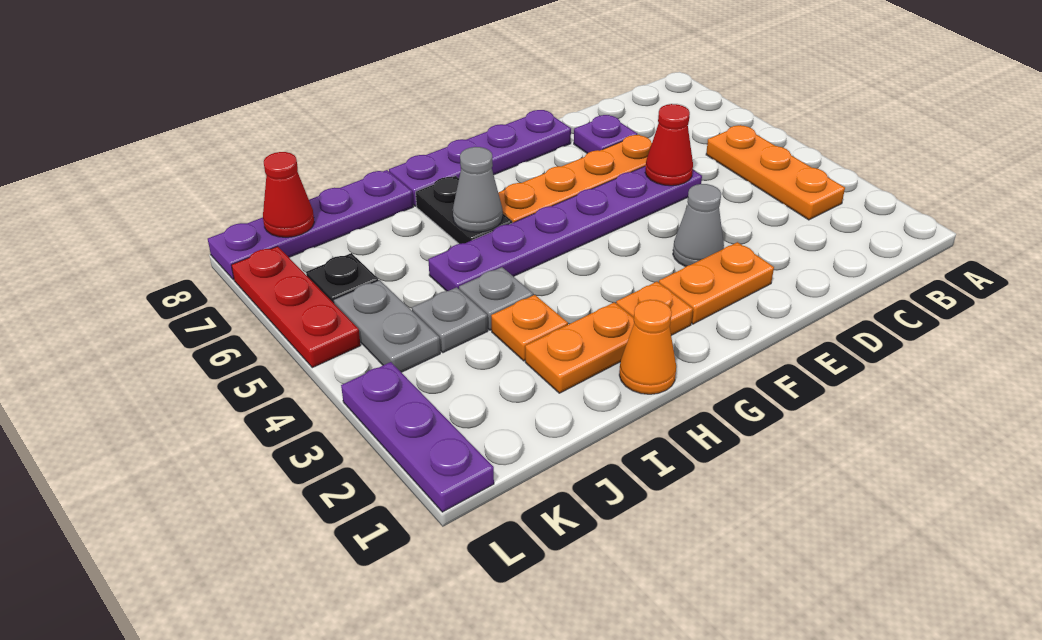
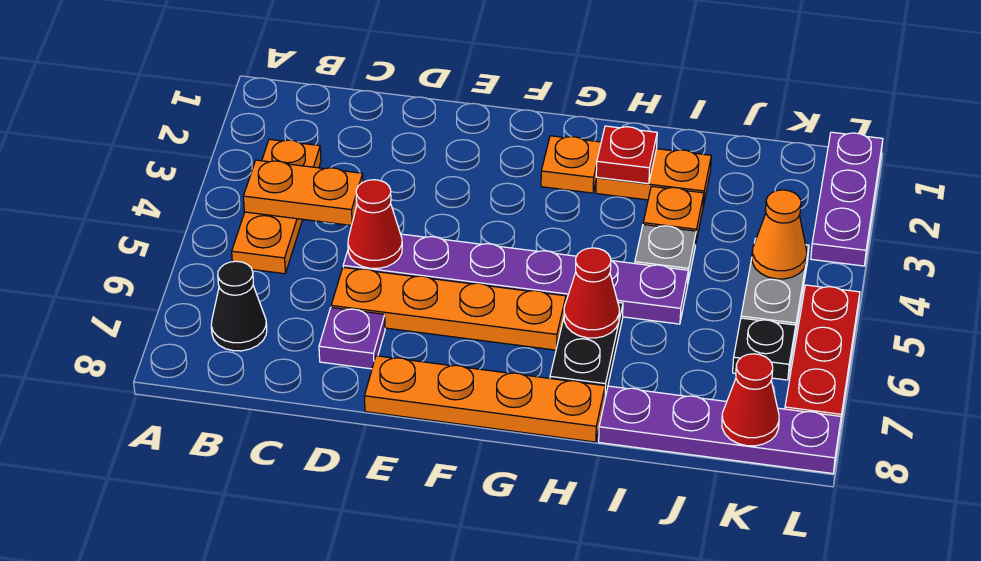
none -> black 1x1 cone [211,261,267,351]
orange 1x2 plate [659,242,774,324] -> orange 1x2 plate moved to [243,160,363,225]
grey 1x1 cone [673,184,724,267] -> none
purple 1x4 plate [389,110,571,206] -> orange 1x4 plate [364,356,605,442]
orange 1x1 cone [619,300,676,394] -> orange 1x1 cone moved to [752,190,807,279]
none -> red 1x1 plate [596,126,657,184]
grey 1x1 cone [453,147,503,232] -> red 1x1 cone [564,248,619,338]
grey 1x1 plate [412,287,488,353] -> none

